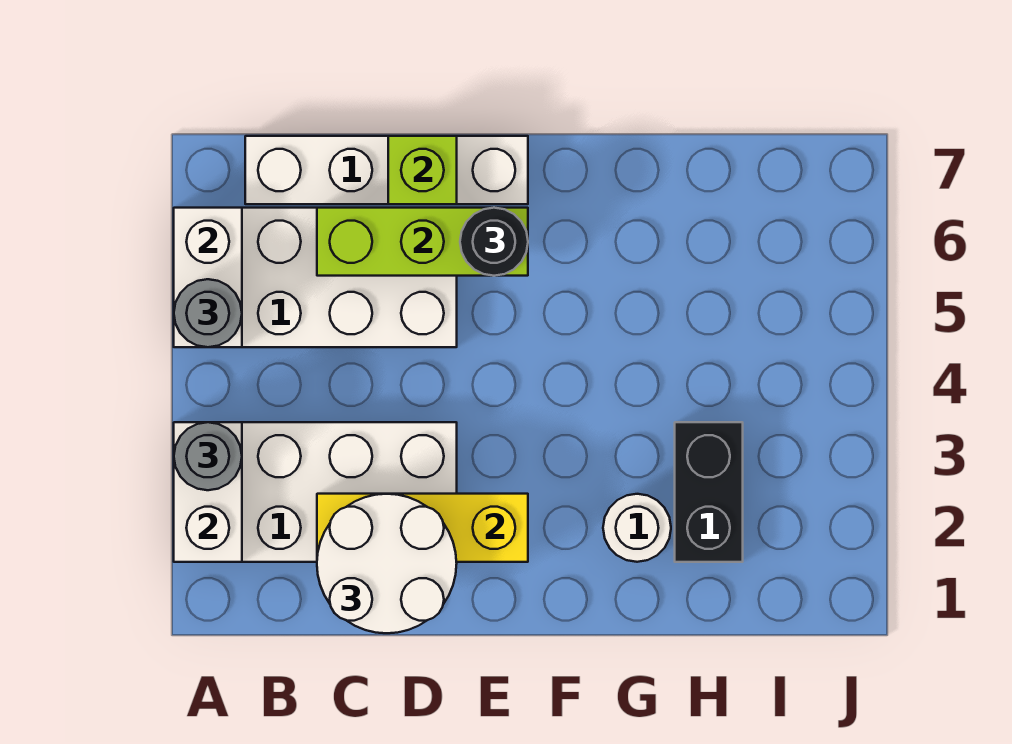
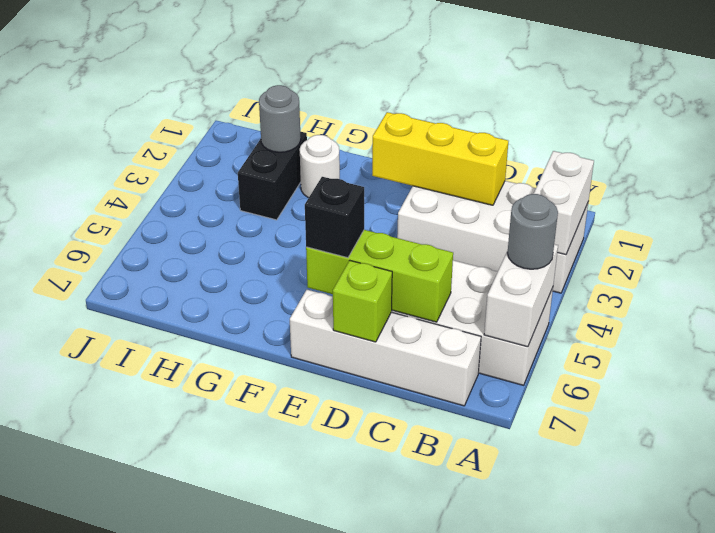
grey 1x1 round brick [174,422,242,490] -> grey 1x1 round brick moved to [259,85,301,152]
white 2x2 round brick [317,494,457,633] -> none
black 1x1 round brick [460,208,528,276] -> black 1x1 brick [305,177,364,258]

